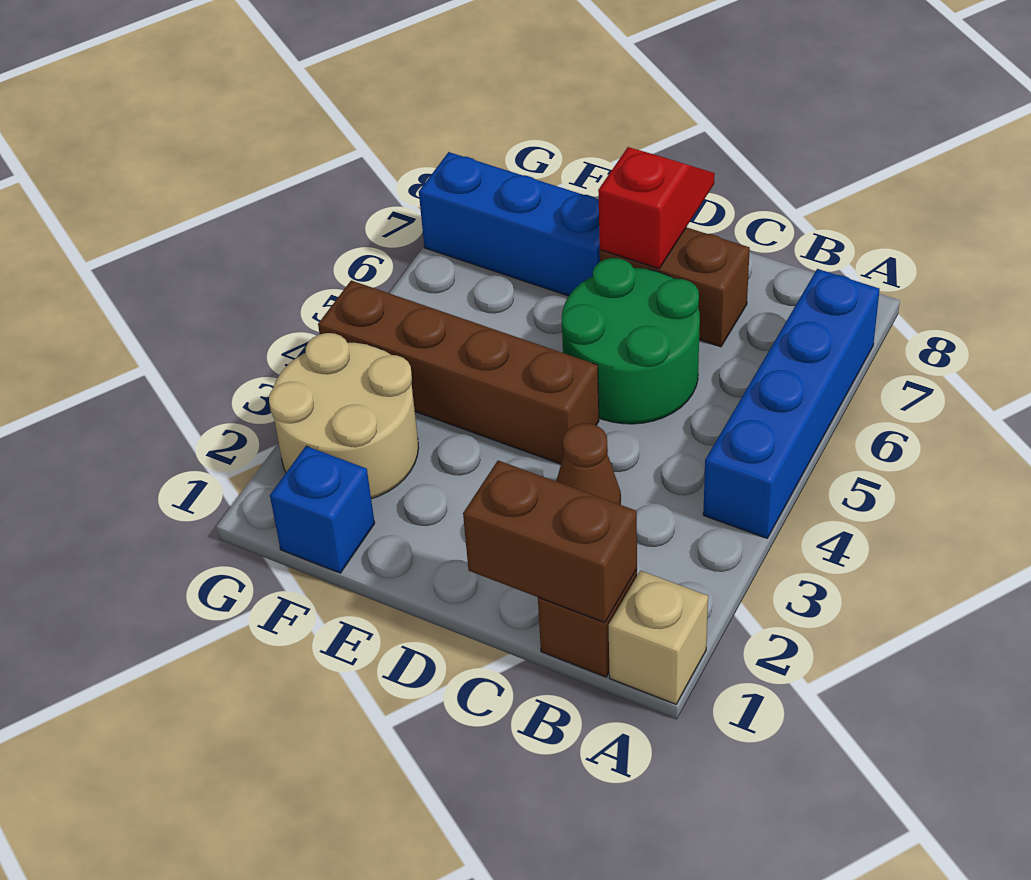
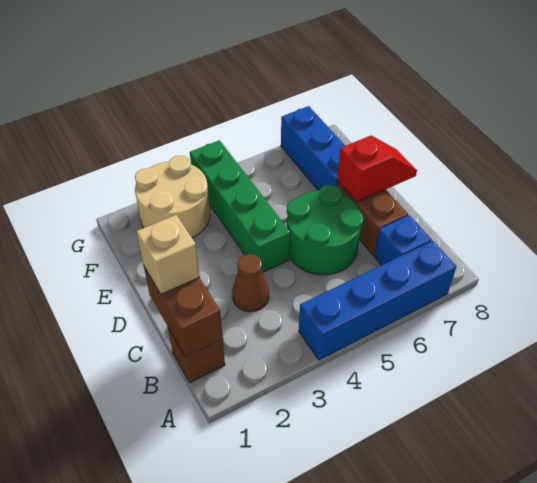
tan 1x1 brick [609,571,708,704] -> tan 1x1 brick moved to [136,215,199,294]
brown 1x4 brick [318,280,599,464] -> green 1x4 brick [190,140,290,272]
blue 1x1 brick [270,446,375,573] -> blue 1x1 brick moved to [374,215,432,265]

